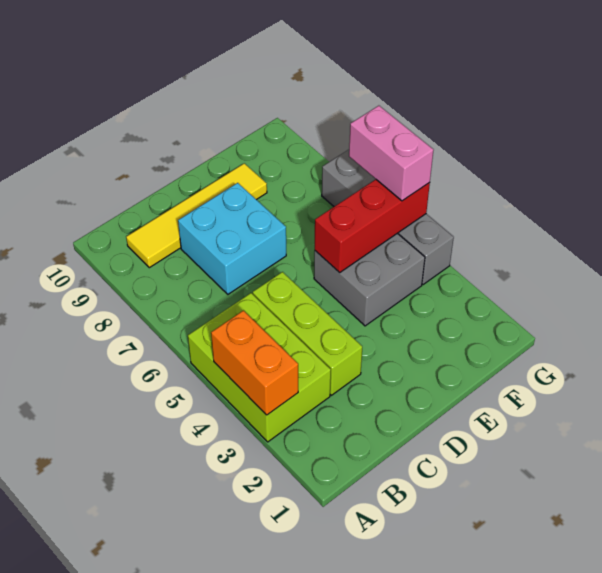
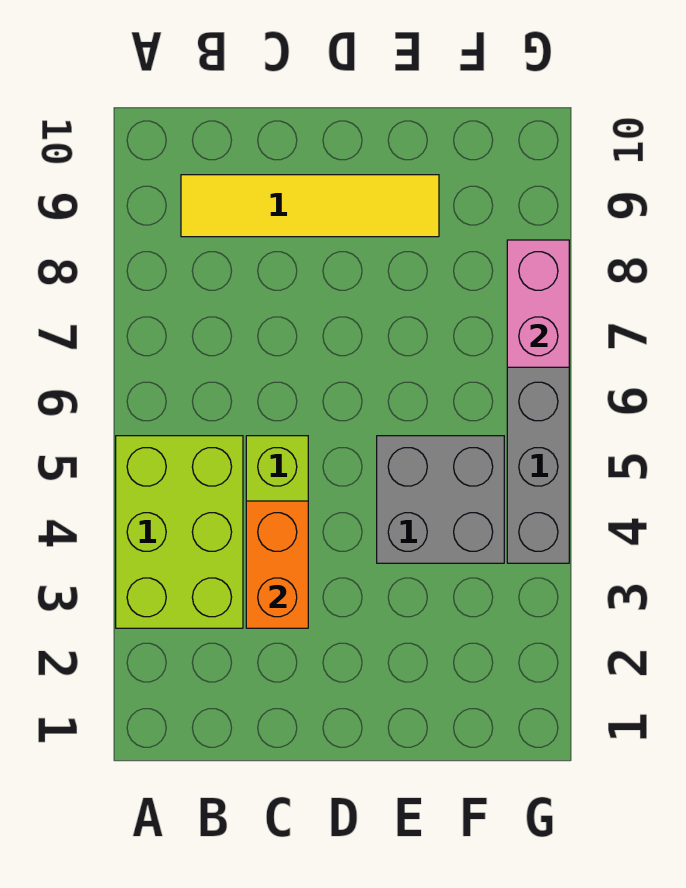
orange 1x2 brick [211,311,298,415] -> orange 1x2 brick moved to [246,501,308,628]
cyan 2x2 brick [178,183,286,294] -> none
red 1x3 brick [315,179,430,273] -> none
pink 1x2 brick [349,106,433,201] -> pink 1x2 brick moved to [507,240,569,367]

